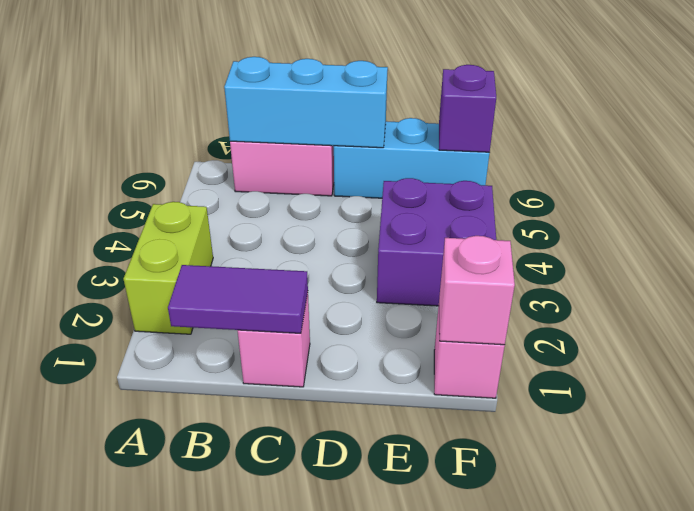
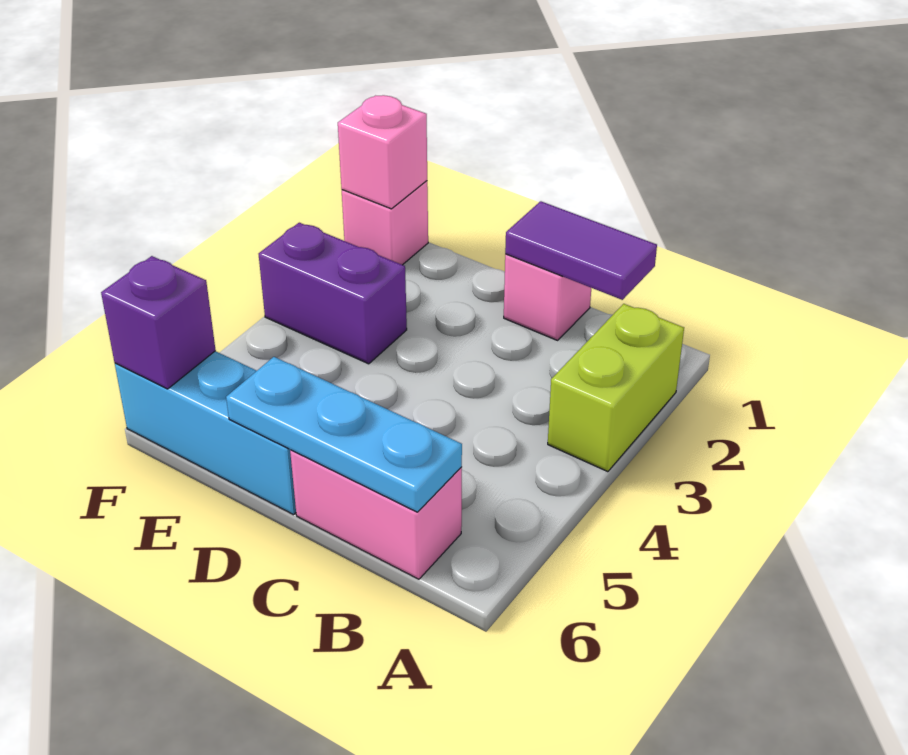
cyan 1x3 brick [224,57,388,148] -> cyan 1x3 plate [226,357,462,512]
purple 2x2 brick [377,178,496,306] -> purple 1x2 brick [259,223,407,364]

